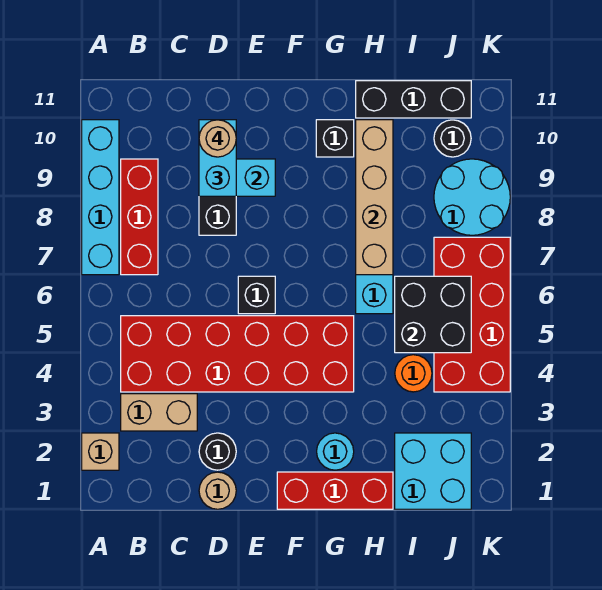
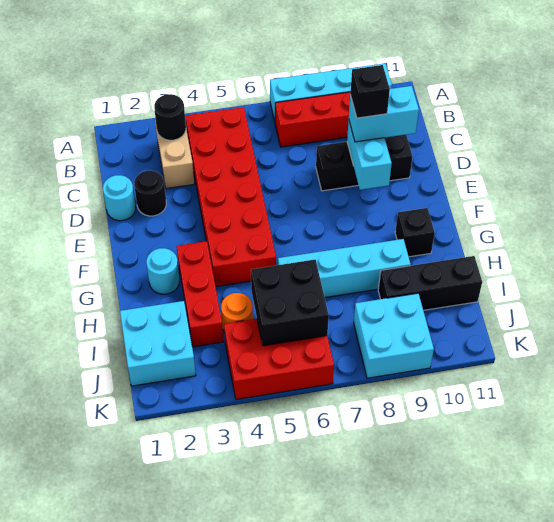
tan 1x1 brick [82,433,119,470] -> none
tan 1x1 round brick [199,472,236,509] -> cyan 1x1 round brick [103,175,136,221]
tan 1x1 round brick [199,120,236,157] -> none
black 1x1 brick [238,276,275,314] -> black 1x1 brick moved to [350,65,390,118]
red 1x3 brick [277,472,393,509] -> red 1x3 brick moved to [177,241,223,347]
tan 1x4 brick [356,120,393,275] -> none
black 1x3 brick [356,81,471,118] -> black 1x3 brick turned to [378,256,482,310]
red 2x4 brick [434,237,510,392] -> red 2x3 brick [224,319,334,399]
cyan 2x2 round brick [434,159,510,235] -> cyan 2x2 brick [354,293,434,378]
black 1x1 round brick [434,120,471,157] -> black 1x1 round brick moved to [154,94,186,140]

